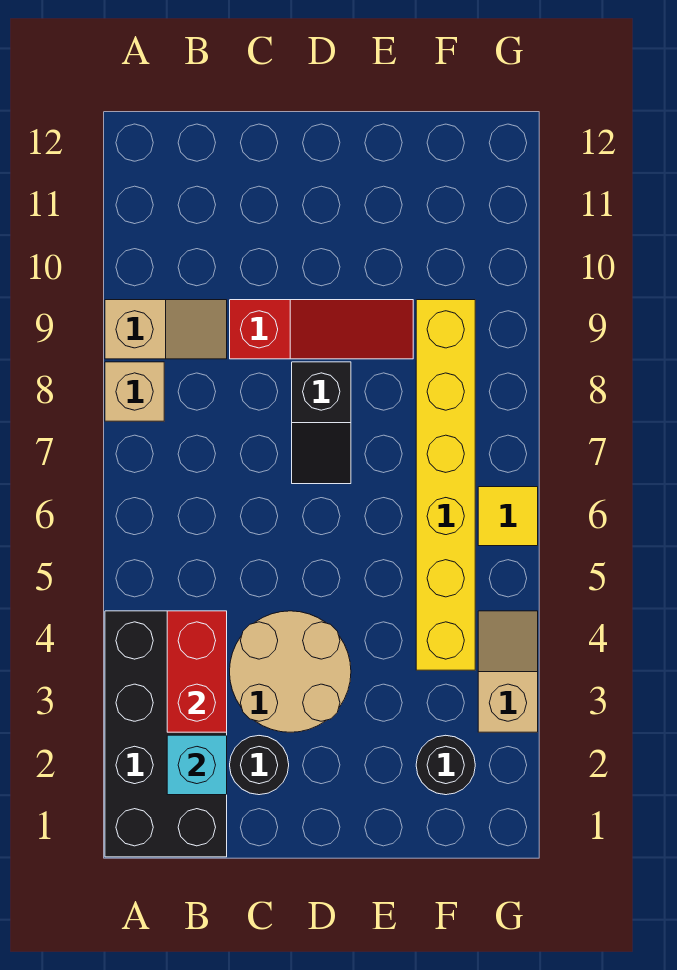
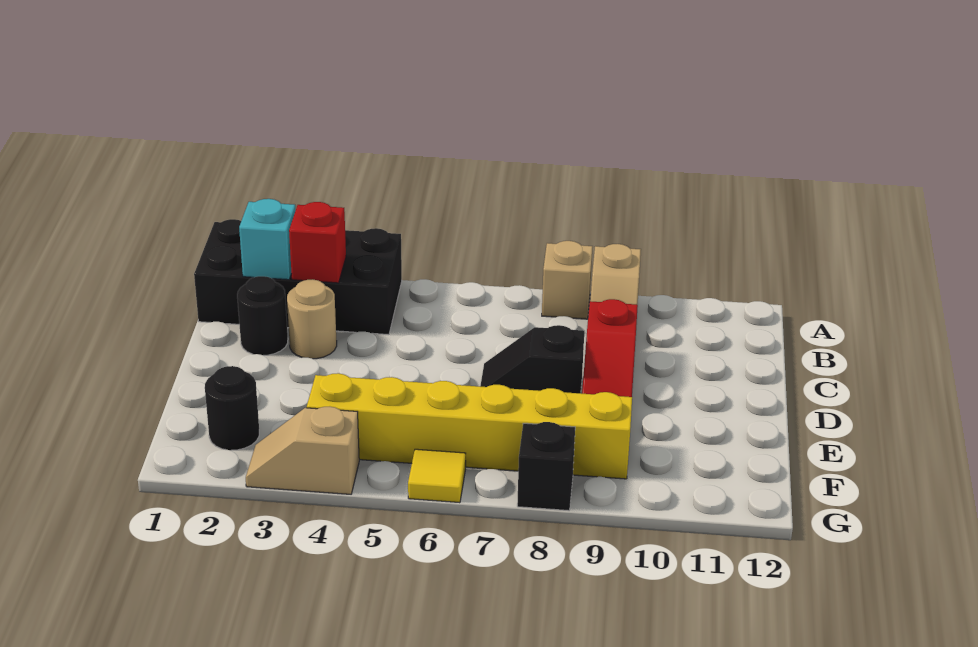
red 1x2 brick [167,611,227,732] -> red 1x1 brick [289,202,346,283]
tan 2x2 round brick [230,611,351,732] -> tan 1x1 round brick [287,279,337,359]
tan 1x2 slope [478,611,538,732] -> tan 1x2 slope turned to [246,407,359,494]
none -> black 1x1 brick [517,422,575,511]

